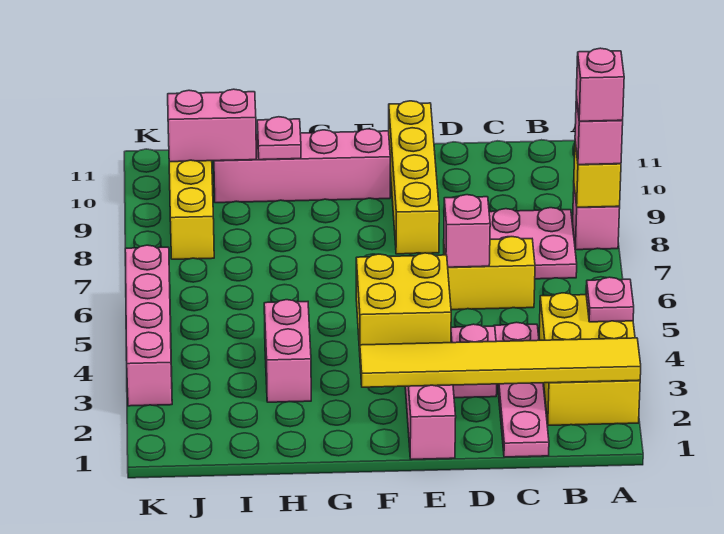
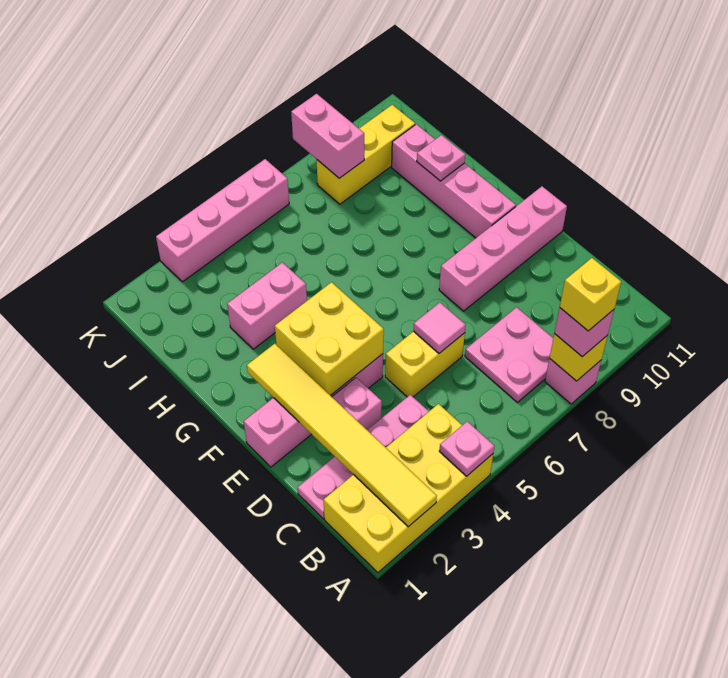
yellow 2x3 brick [539,293,640,425] -> yellow 2x4 brick [324,404,493,573]
pink 1x1 brick [576,48,624,121] -> yellow 1x1 brick [560,258,621,331]
yellow 1x2 brick [444,237,535,310] -> yellow 1x2 brick turned to [385,331,465,397]
pink 1x1 brick [444,195,490,267] -> pink 1x1 tile [413,303,466,353]
yellow 1x4 brick [389,101,439,254] -> pink 1x4 brick [439,186,567,311]
pink 1x2 brick [168,89,256,162] -> pink 1x2 brick moved to [291,94,364,178]

